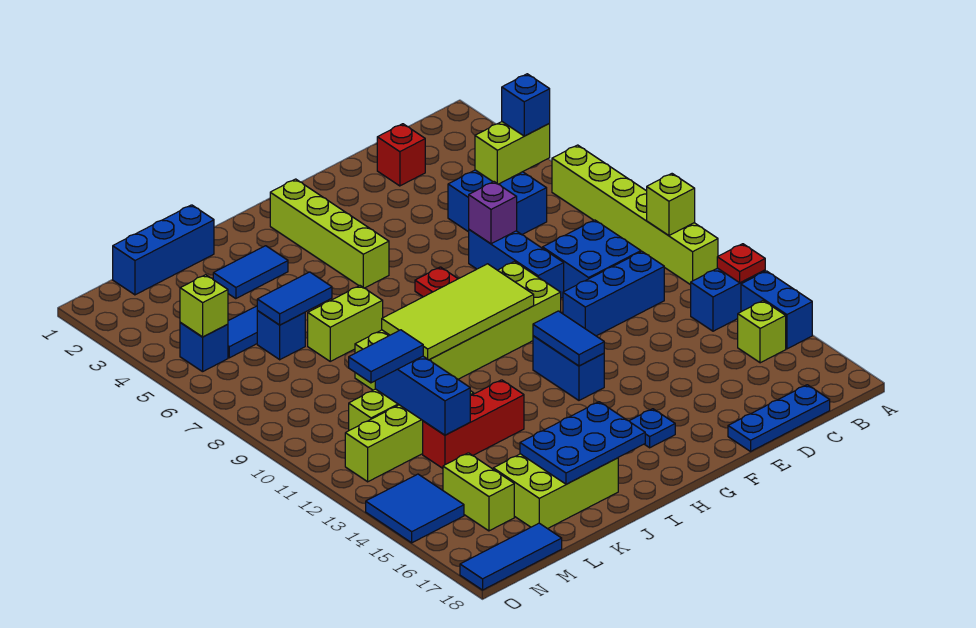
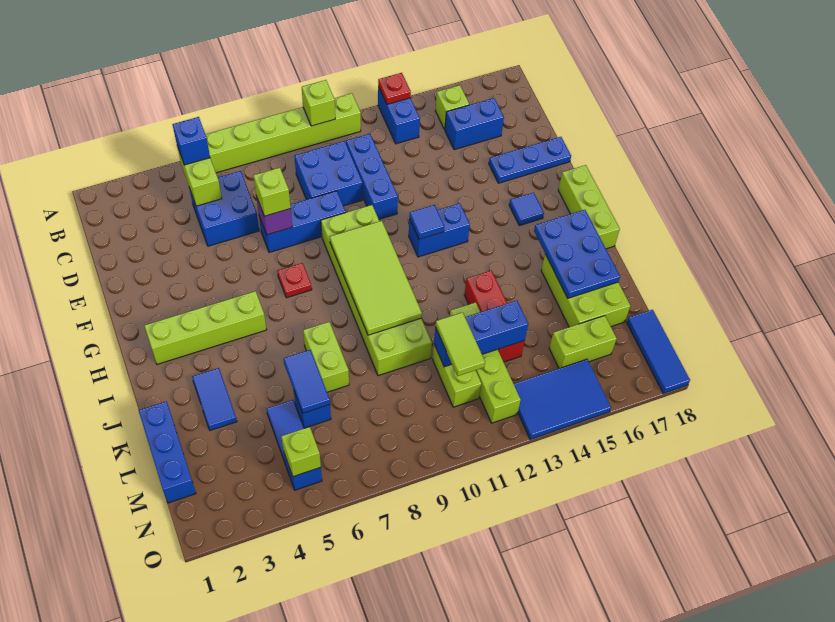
blue 1x2 brick [741,271,812,349] -> blue 1x2 brick moved to [445,98,504,150]
blue 1x3 plate [728,385,830,451] -> blue 1x3 plate turned to [489,137,571,183]
red 1x1 brick [377,124,425,186] -> none
none -> lime 1x1 brick [253,168,291,216]
blue 1x2 tile [533,311,604,366] -> blue 1x1 tile [409,205,444,239]
blue 1x1 plate [630,409,675,448] -> blue 1x1 tile [509,193,544,226]
none -> lime 1x3 brick [558,165,620,249]
blue 1x2 tile [349,330,423,383] -> lime 1x2 tile [435,312,485,376]
blue 2x2 tile [366,474,464,543] -> blue 2x3 tile [514,359,611,439]

